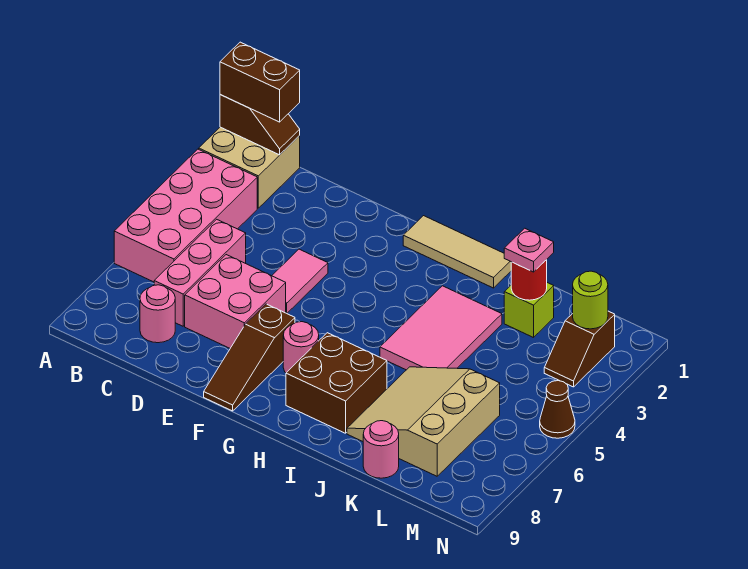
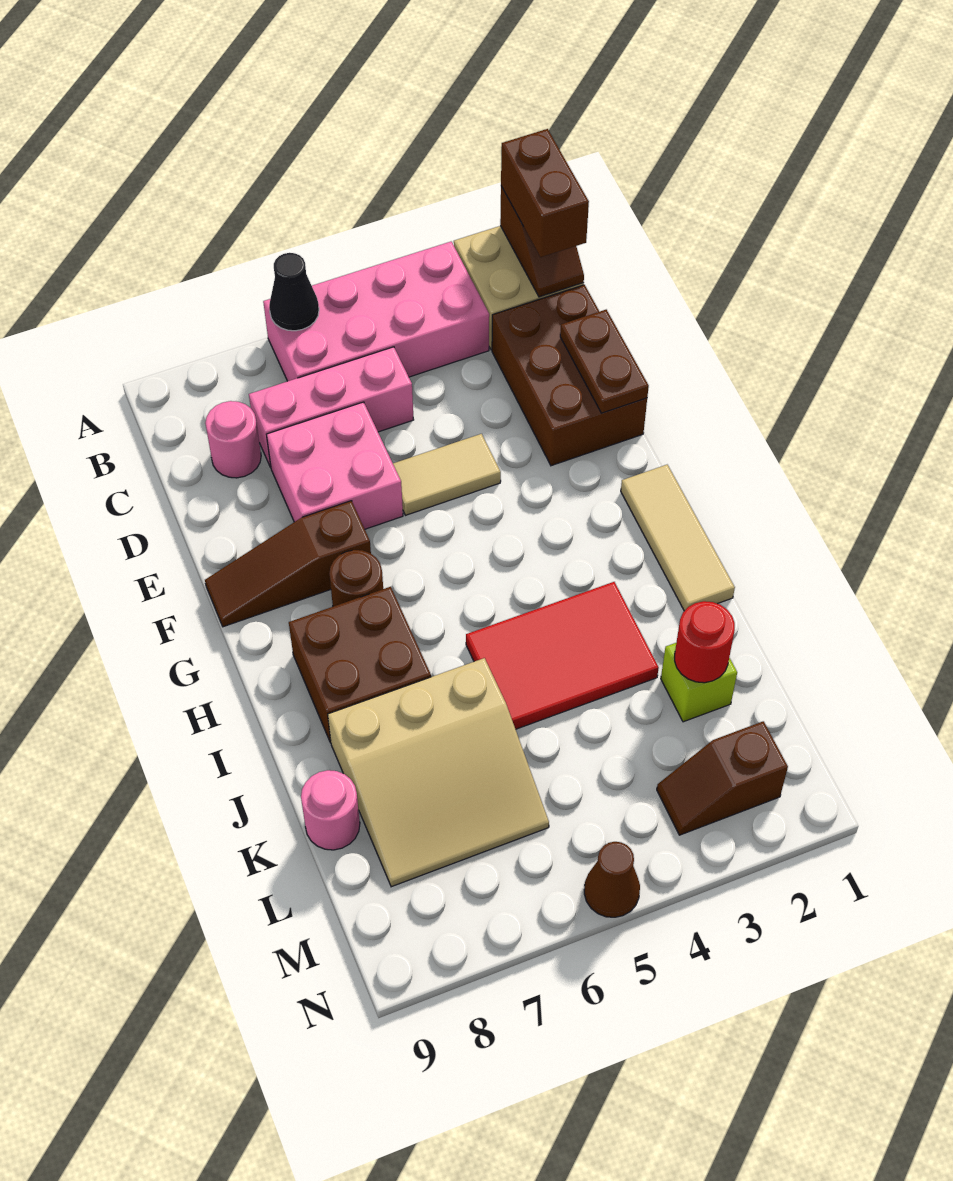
none -> black 1x1 cone [269,253,319,331]
none -> brown 2x3 brick [492,285,647,466]
none -> brown 1x2 plate [560,310,649,413]
pink 1x2 tile [272,249,328,313] -> tan 1x2 tile [393,434,501,515]
pink 1x1 round brick [283,322,319,373] -> brown 1x1 round brick [329,550,383,606]
pink 2x3 tile [380,286,502,370] -> red 2x3 tile [466,582,659,729]
tan 3x3 slope [347,367,500,476] -> tan 3x3 slope turned to [328,658,549,887]
pink 1x1 plate [504,228,554,272] -> none
lime 1x1 round brick [573,271,608,329] -> none

